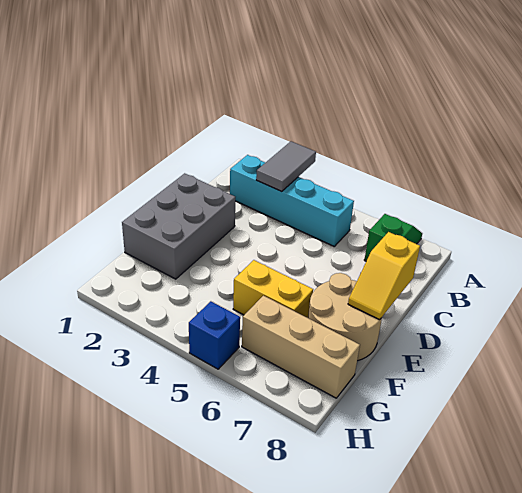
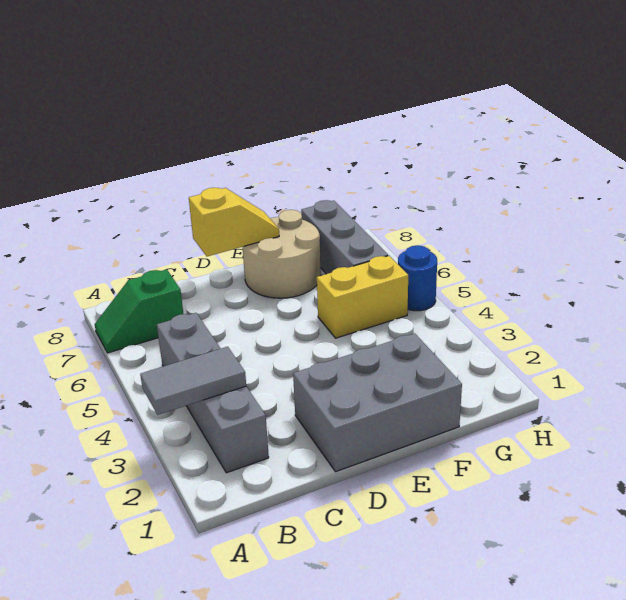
cyan 1x4 brick [230,155,354,246] -> grey 1x4 brick [157,313,269,473]
yellow 1x2 brick [233,260,313,318] -> yellow 1x2 brick turned to [317,256,408,338]
tan 1x3 brick [242,296,360,398] -> grey 1x3 brick [301,200,388,274]
blue 1x1 brick [189,301,240,369] -> blue 1x1 round brick [398,245,437,311]

